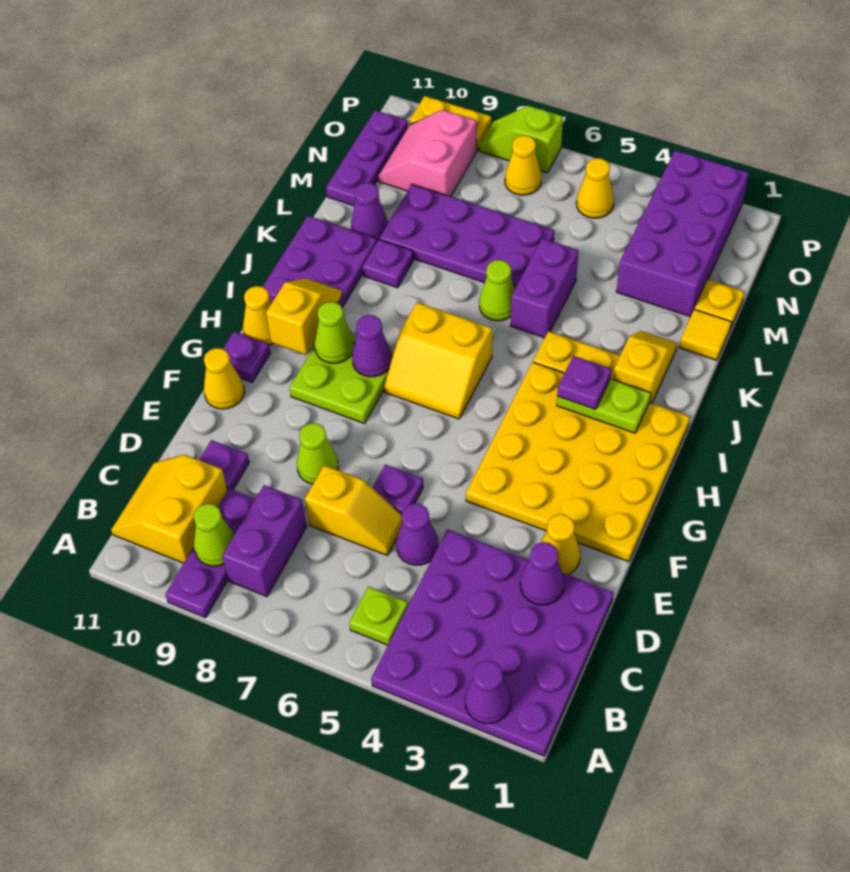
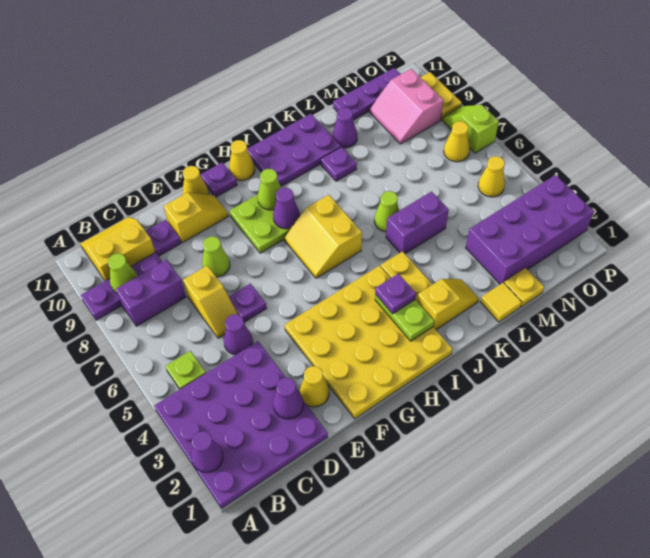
yellow 1x2 slope [266,279,342,355] -> yellow 1x2 slope moved to [164,193,229,243]
purple 2x4 plate [380,184,554,288] -> none
pink 2x2 slope [378,110,477,197] -> pink 2x2 slope turned to [370,69,443,144]

